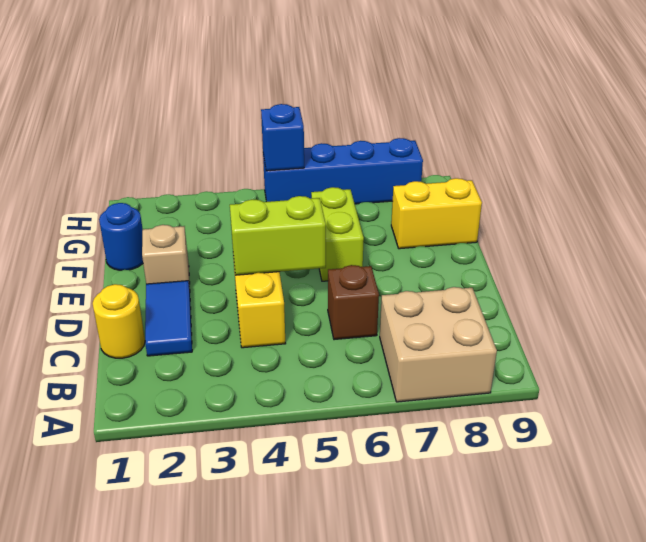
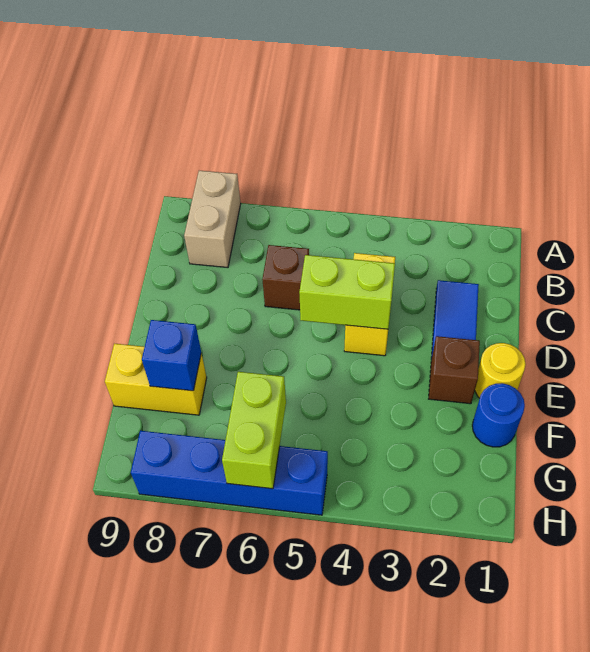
tan 2x2 brick [380,287,497,402] -> tan 1x2 brick [184,171,241,268]
yellow 1x1 round brick [93,284,145,358] -> yellow 1x1 round brick moved to [475,343,526,398]
tan 1x1 brick [142,225,190,288] -> brown 1x1 brick [429,336,480,404]
lime 1x2 brick [311,187,364,281] -> lime 1x2 brick moved to [222,372,286,489]
blue 1x1 brick [261,104,304,171] -> blue 1x1 brick moved to [142,320,201,391]

